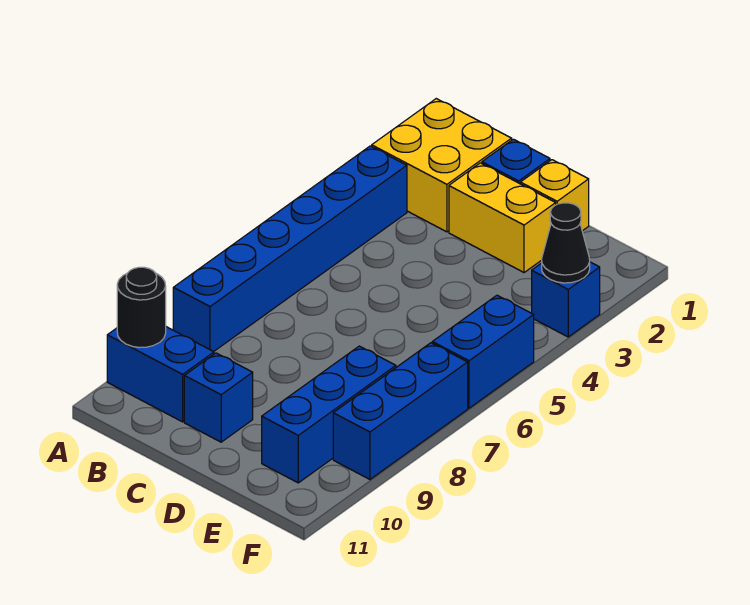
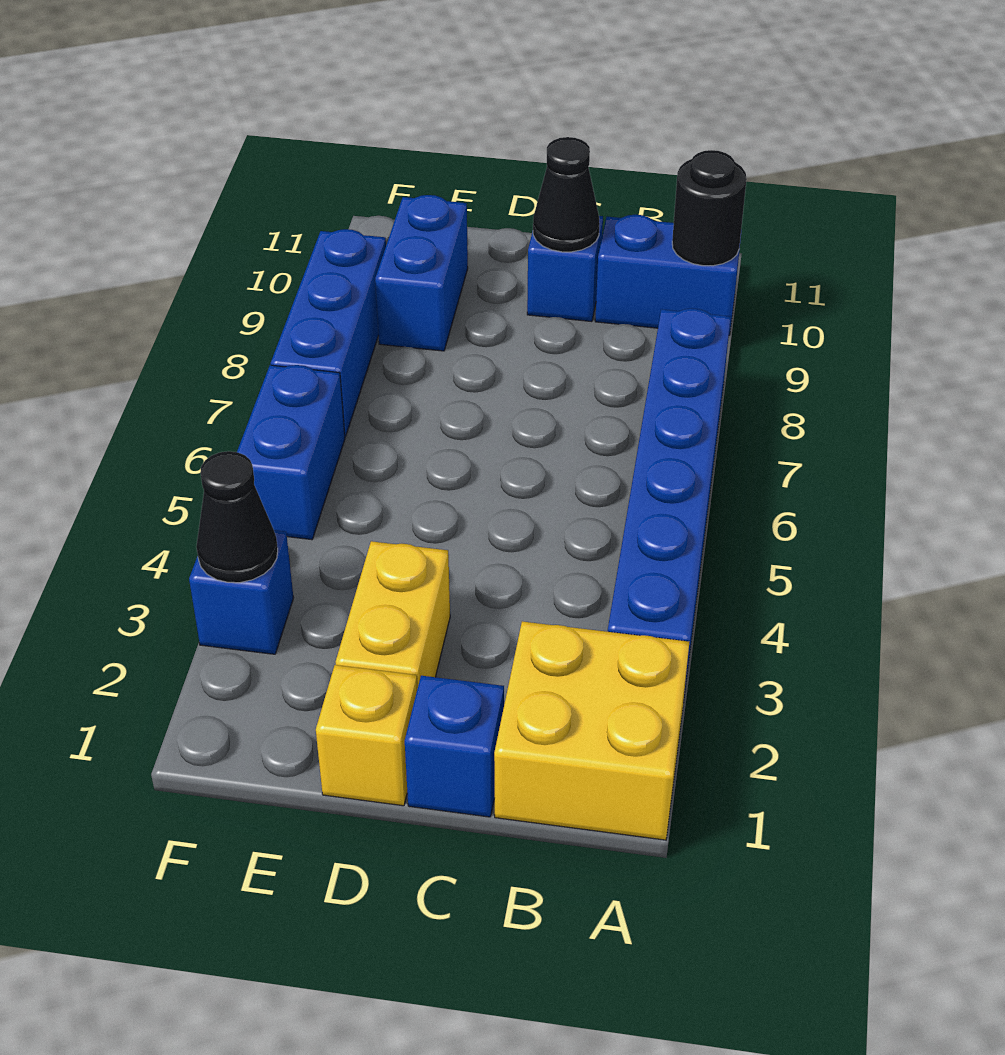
yellow 1x2 brick [449,163,556,273] -> yellow 1x2 brick turned to [336,541,450,689]
none -> black 1x1 cone [533,137,600,252]
blue 1x3 brick [262,346,396,483] -> blue 1x2 brick [375,195,468,351]

